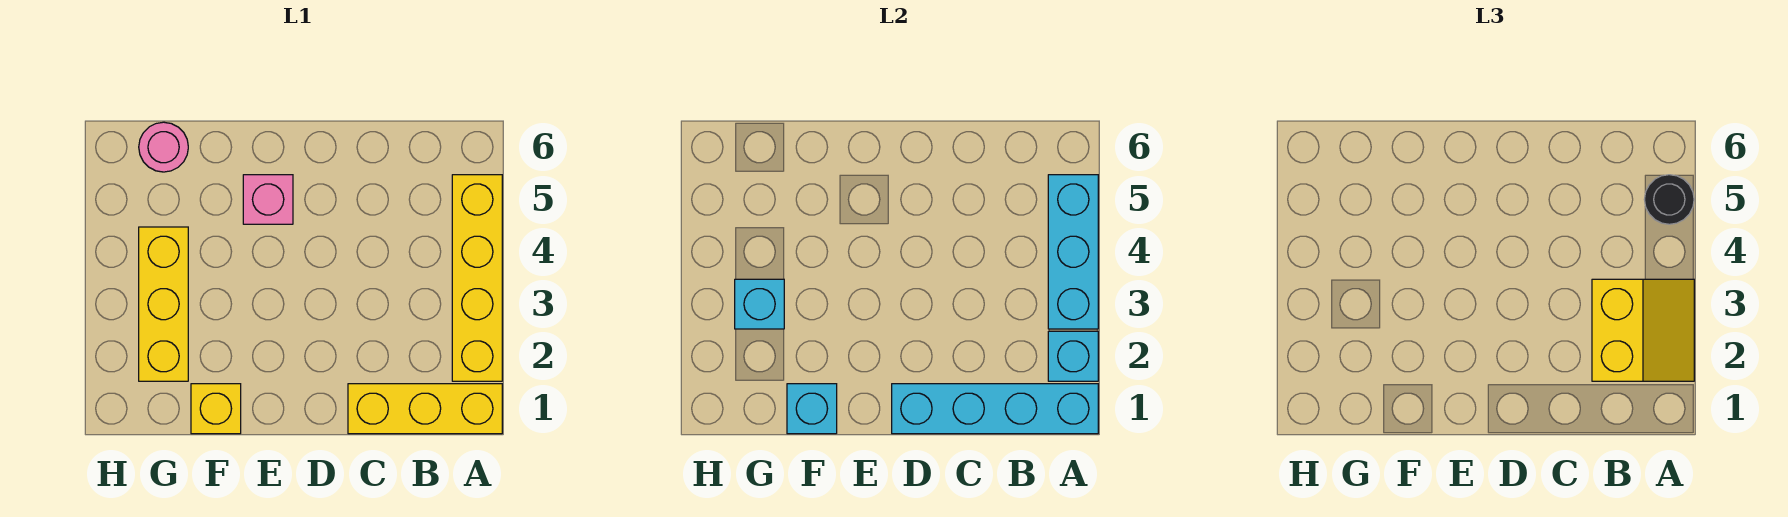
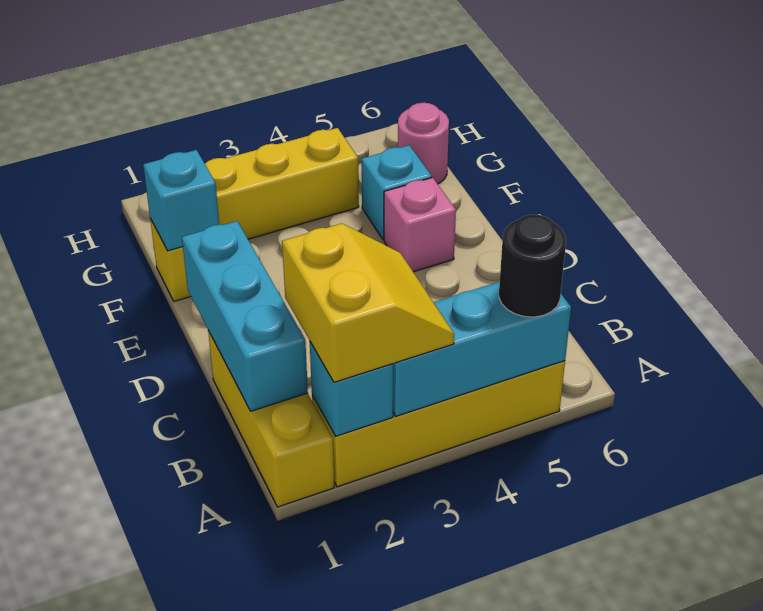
cyan 1x4 brick [892,384,1098,434] -> cyan 1x3 brick [182,221,308,411]
yellow 2x2 slope [1592,279,1694,381] -> yellow 2x2 slope turned to [282,224,454,382]
cyan 1x1 brick [735,279,784,329] -> cyan 1x1 brick moved to [362,145,432,240]

